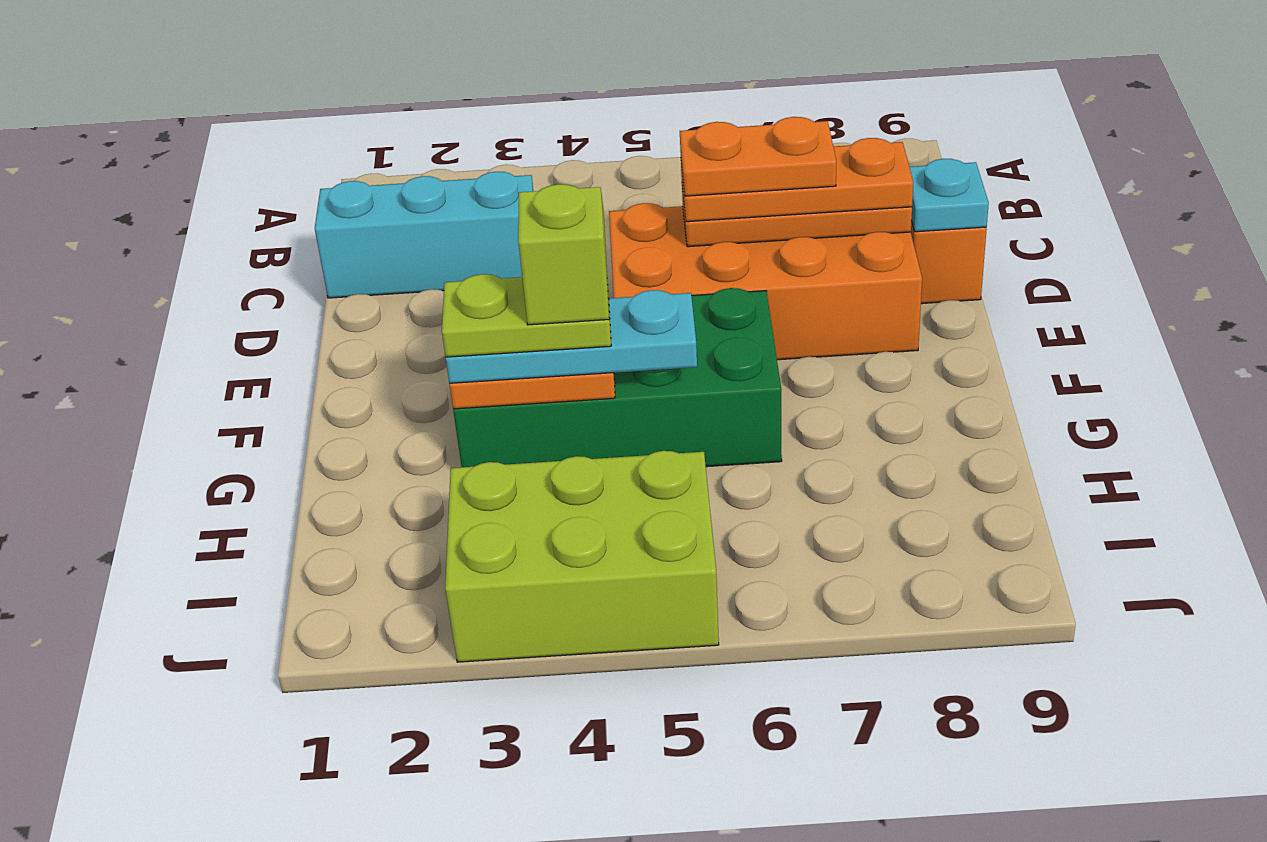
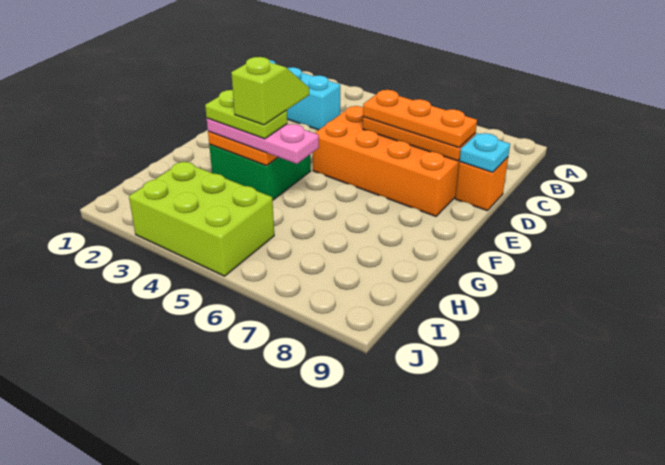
orange 1x2 plate [680,117,836,196] -> none
green 2x4 brick [453,288,782,467] -> green 2x2 brick [209,144,311,200]
cyan 1x3 plate [446,290,697,383] -> pink 1x3 plate [207,118,319,164]

